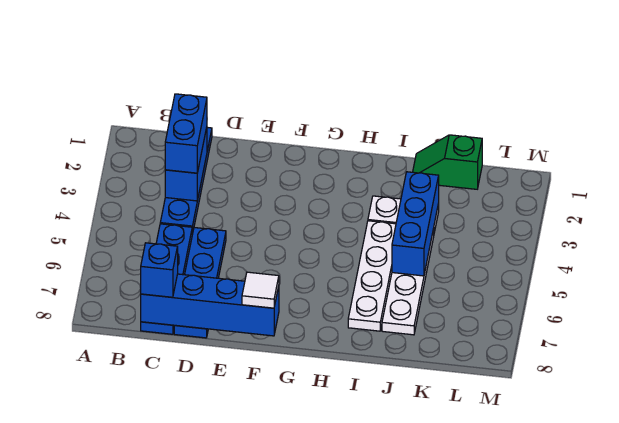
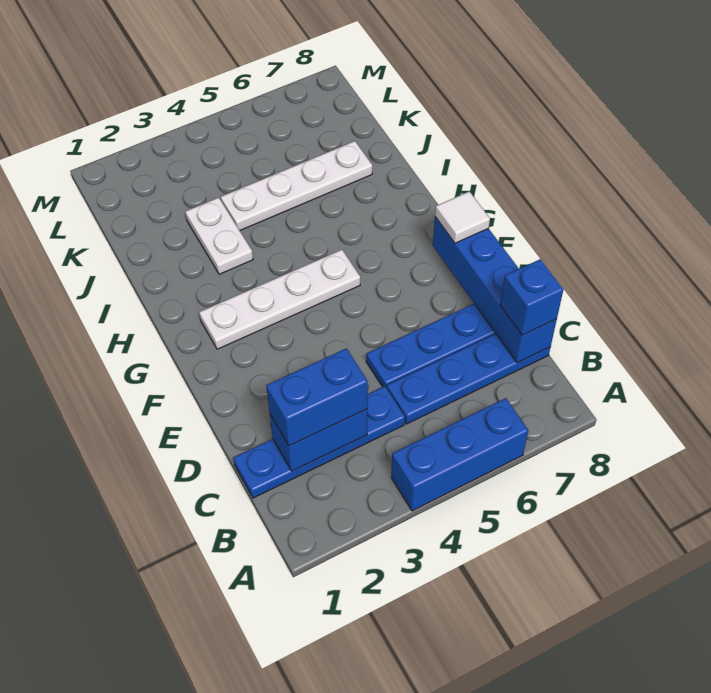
white 1x4 plate [348,221,396,331] -> white 1x4 plate moved to [199,250,360,349]
green 1x2 slope [413,135,482,189] -> none
blue 1x3 brick [392,172,439,276] -> blue 1x3 brick moved to [391,398,529,511]

